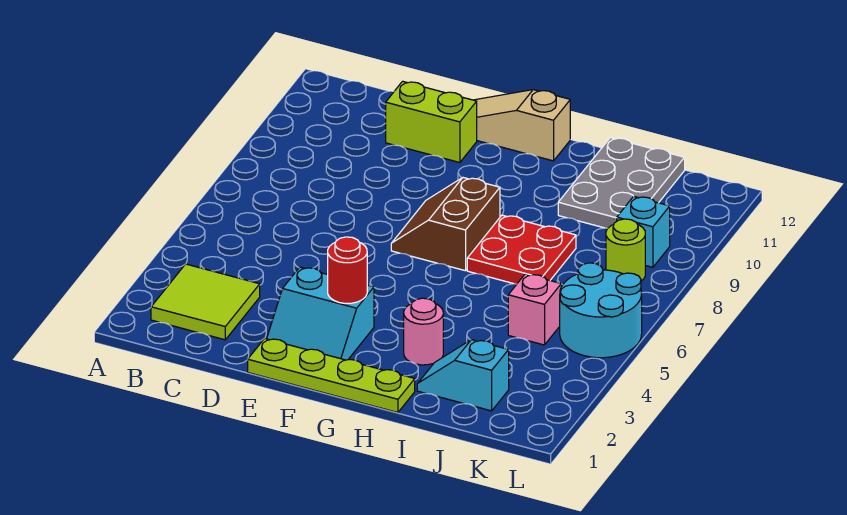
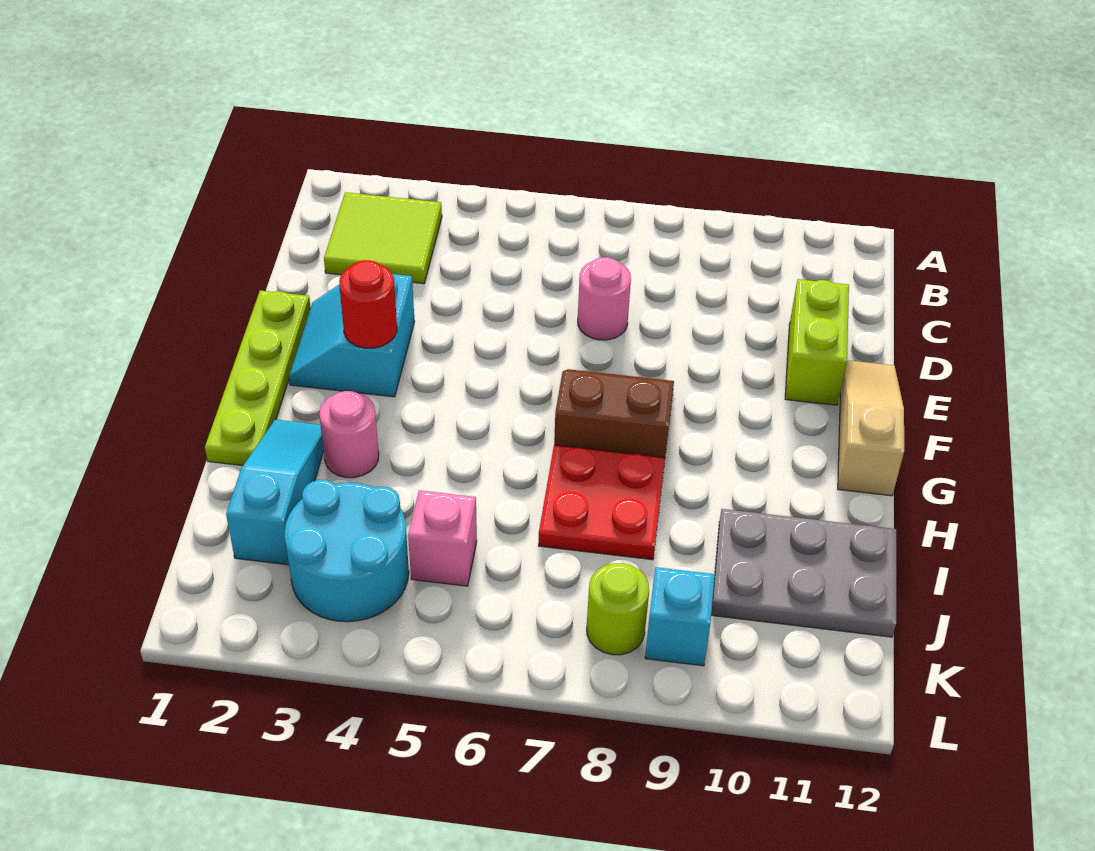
none -> pink 1x1 round brick [578,257,631,340]
cyan 1x2 slope [417,340,509,411] -> cyan 1x3 slope [226,420,324,565]
cyan 2x2 round brick [560,263,642,358] -> cyan 2x2 round brick moved to [285,480,409,622]

